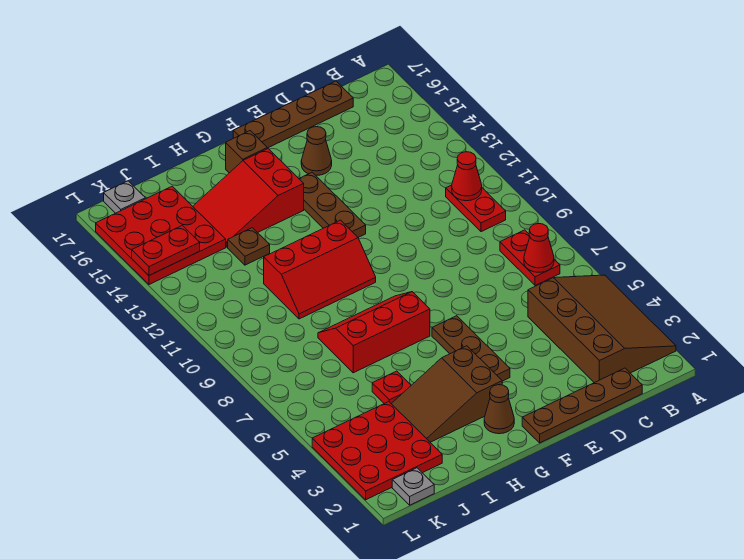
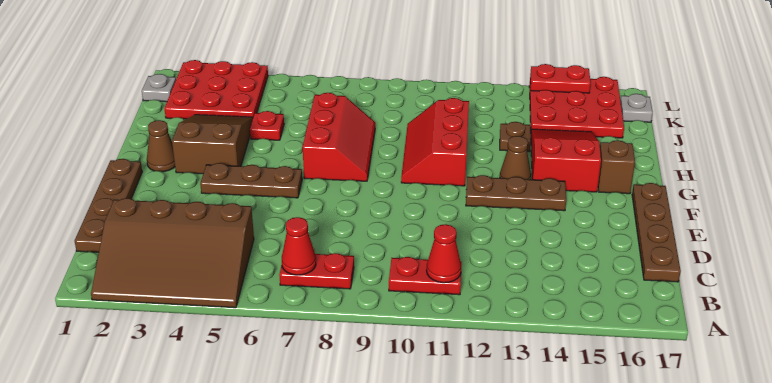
brown 1x1 cone [301,127,332,175] -> brown 1x1 cone moved to [500,136,531,180]
red 1x2 plate [132,225,200,275] -> red 1x2 plate turned to [530,64,591,93]

